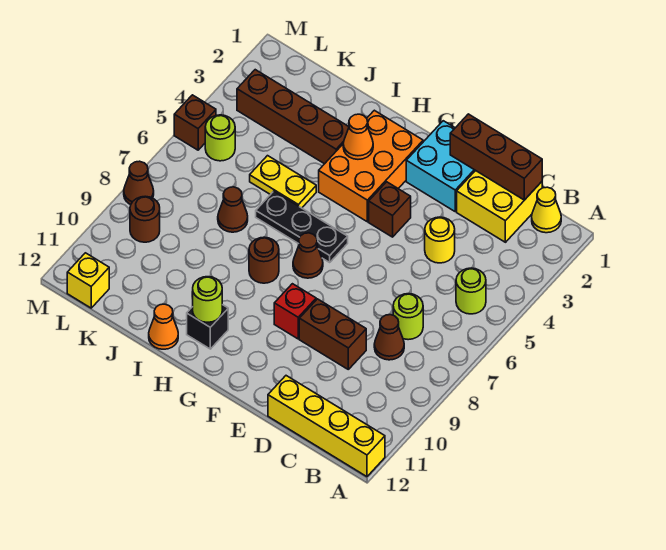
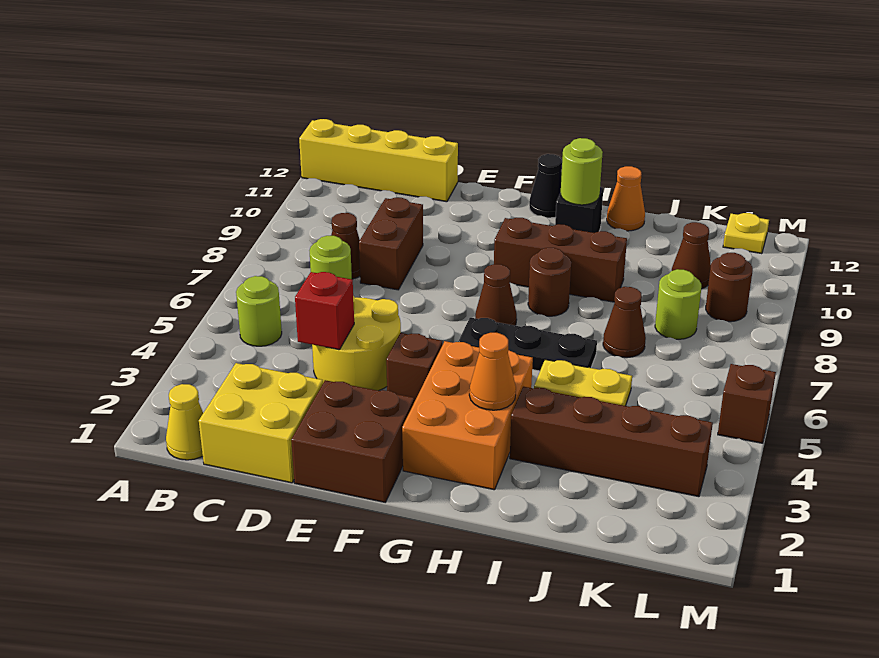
brown 1x3 brick [450,114,542,200] -> brown 1x3 brick moved to [494,218,627,302]
yellow 1x1 round brick [425,217,455,263] -> yellow 2x2 round brick [312,296,401,391]
brown 1x2 brick [299,299,366,369] -> brown 1x2 brick turned to [359,198,423,290]
cyan 2x2 brick [406,121,475,211] -> brown 2x2 brick [291,380,414,502]
red 1x1 brick [274,284,316,339] -> red 1x1 brick moved to [295,272,354,350]
none -> black 1x1 cone [529,154,562,218]
lime 1x1 round brick [205,115,235,161] -> lime 1x1 round brick moved to [655,269,701,339]
yellow 1x1 brick [67,253,109,308] -> yellow 1x1 plate [723,213,769,254]
brown 1x1 cone [124,161,154,205] -> brown 1x1 cone moved to [672,222,711,289]

